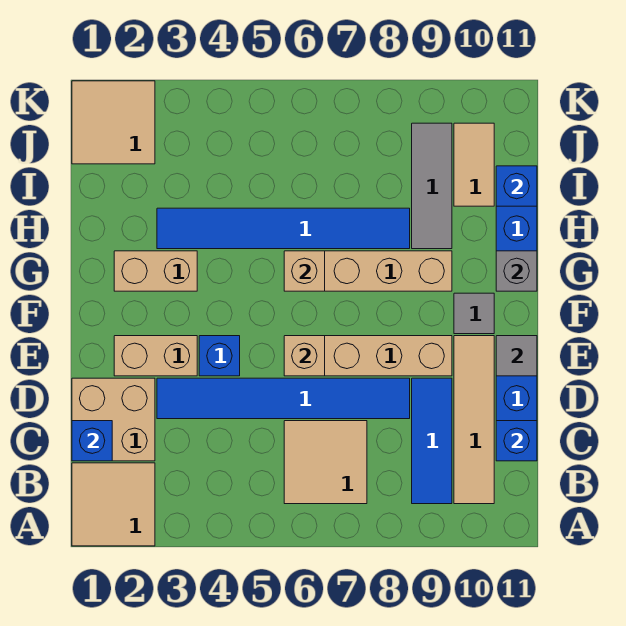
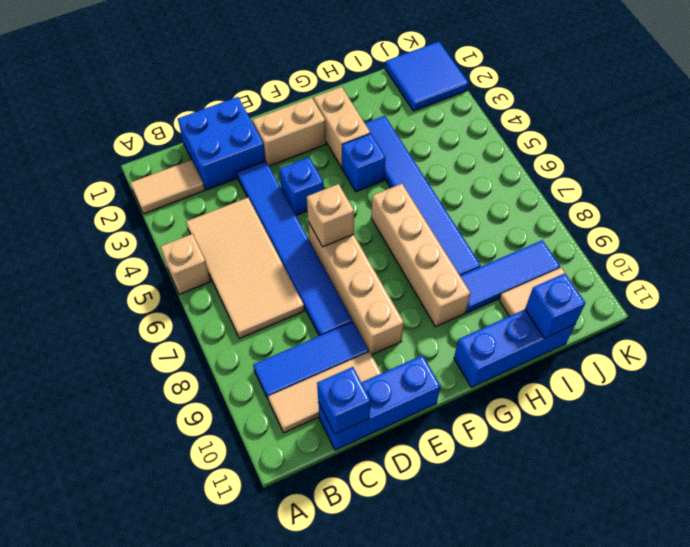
tan 2x2 tile [72,463,155,546] -> tan 1x2 tile [130,160,205,214]
tan 2x2 tile [284,421,367,504] -> tan 2x4 tile [186,197,304,338]
tan 1x4 tile [454,336,494,504] -> tan 1x3 tile [268,352,381,433]
tan 2x2 brick [72,378,155,461] -> blue 2x2 brick [178,97,266,190]
blue 1x1 brick [72,421,112,461] -> blue 1x1 brick moved to [342,133,386,192]
tan 1x2 brick [114,336,197,376] -> tan 1x2 brick turned to [253,98,326,166]
grey 1x1 tile [496,336,537,376] -> none
grey 1x1 tile [454,293,494,334] -> none
tan 1x1 brick [284,251,325,291] -> tan 1x1 brick moved to [160,234,211,294]
grey 1x1 brick [496,251,537,291] -> none
grey 1x3 tile [412,123,452,249] -> blue 1x3 tile [460,240,560,313]
tan 2x2 tile [72,81,155,164] -> blue 2x2 tile [385,42,468,111]

